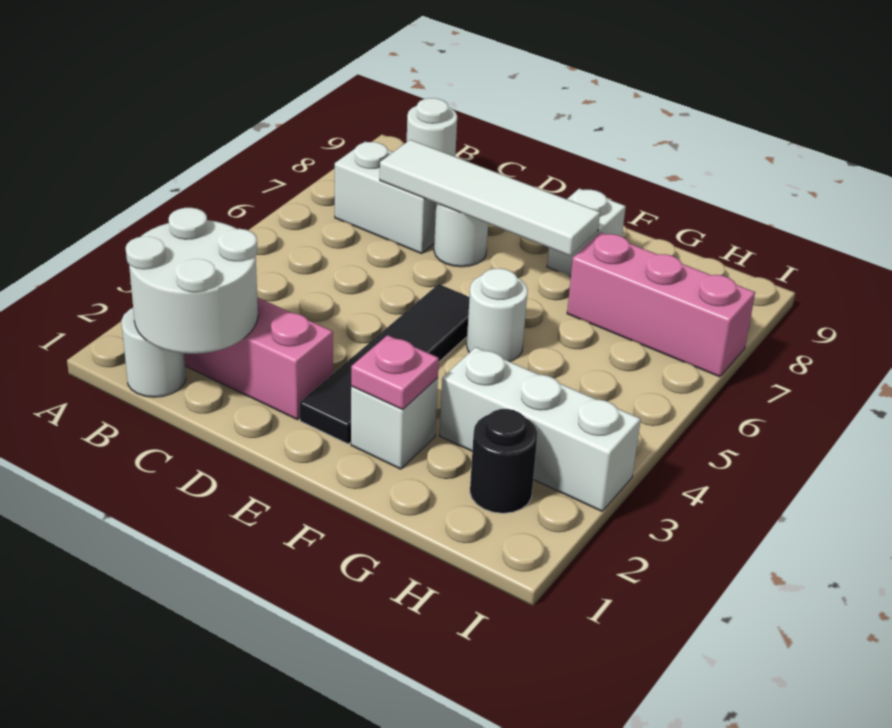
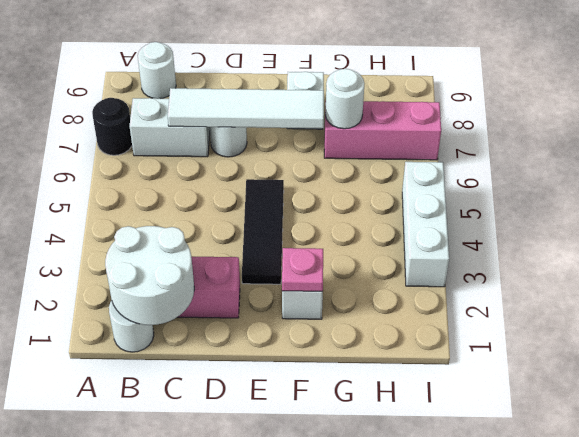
black 1x4 tile [300,284,470,444] -> black 1x3 tile [242,179,284,284]
white 1x1 round brick [467,268,528,362] -> white 1x1 round brick moved to [325,69,365,129]
white 1x3 brick [439,347,641,511] -> white 1x3 brick turned to [402,162,449,287]
black 1x1 round brick [470,409,538,513] -> black 1x1 round brick moved to [92,98,132,155]

